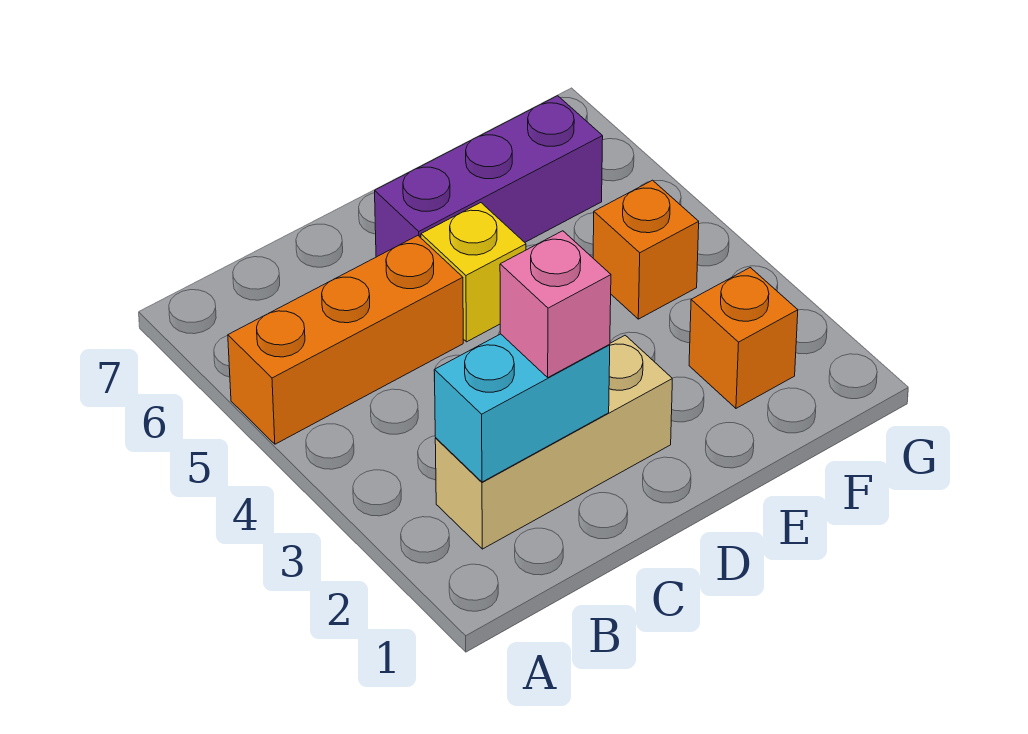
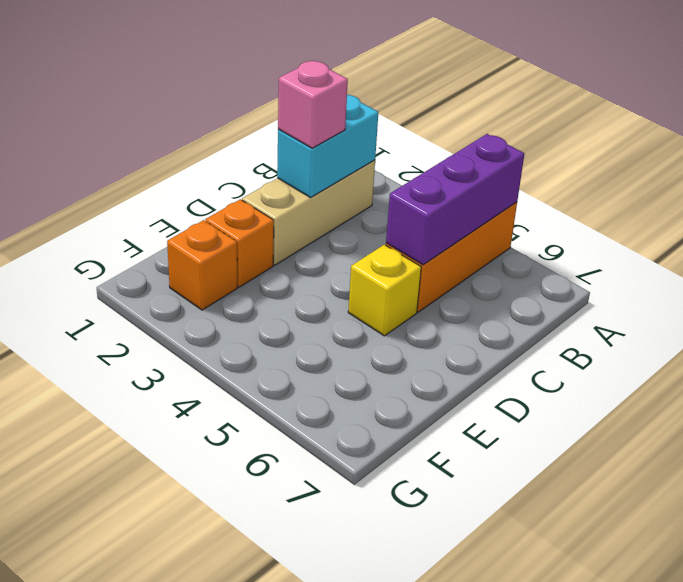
purple 1x3 brick [375,96,603,257] -> purple 1x3 brick moved to [386,134,524,265]
orange 1x1 brick [593,180,699,319] -> orange 1x1 brick moved to [205,199,274,287]

